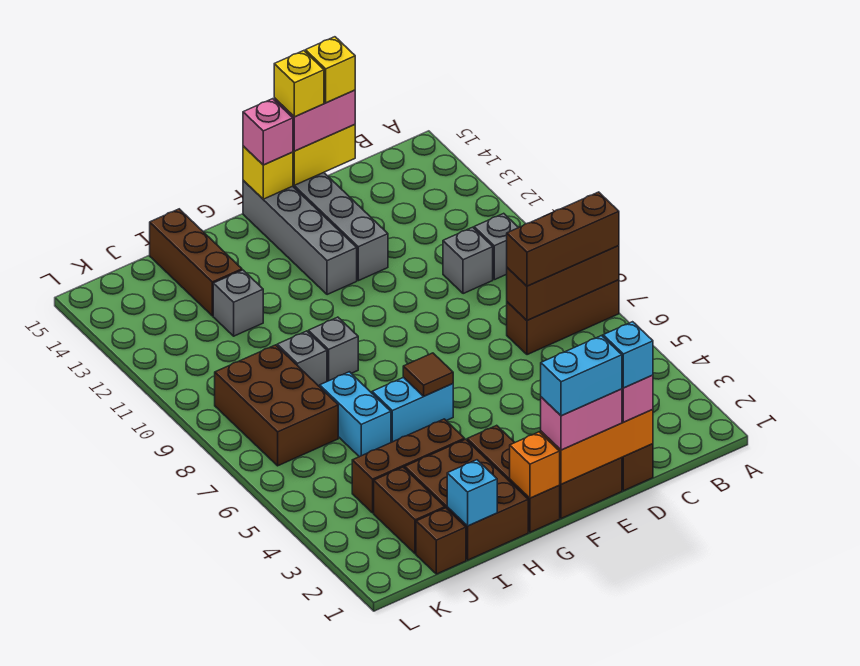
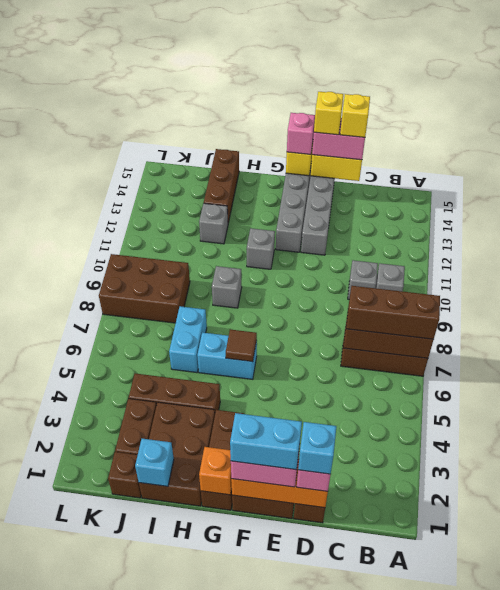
grey 1x1 brick [277,331,327,387] -> grey 1x1 brick moved to [247,228,275,269]
brown 2x3 brick [215,345,338,466] -> brown 2x3 brick turned to [99,254,190,323]

